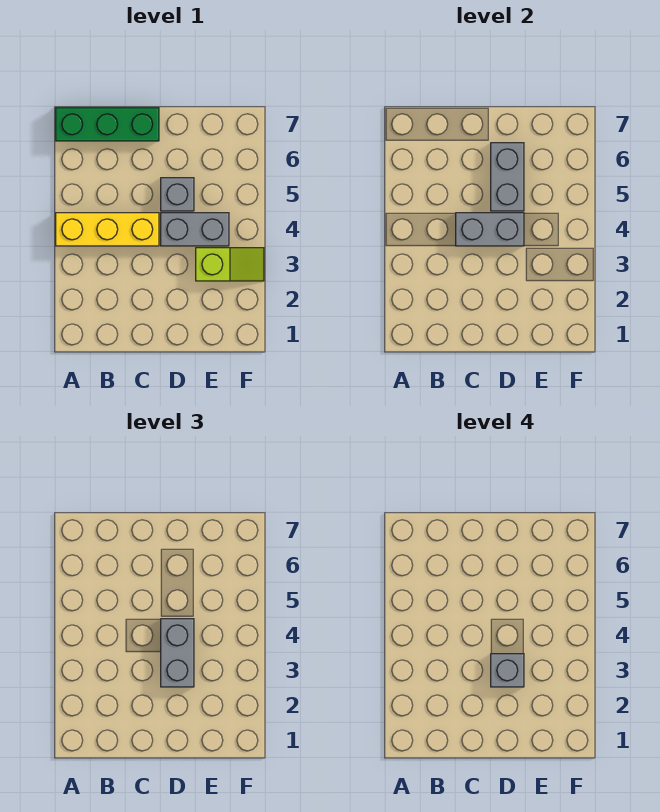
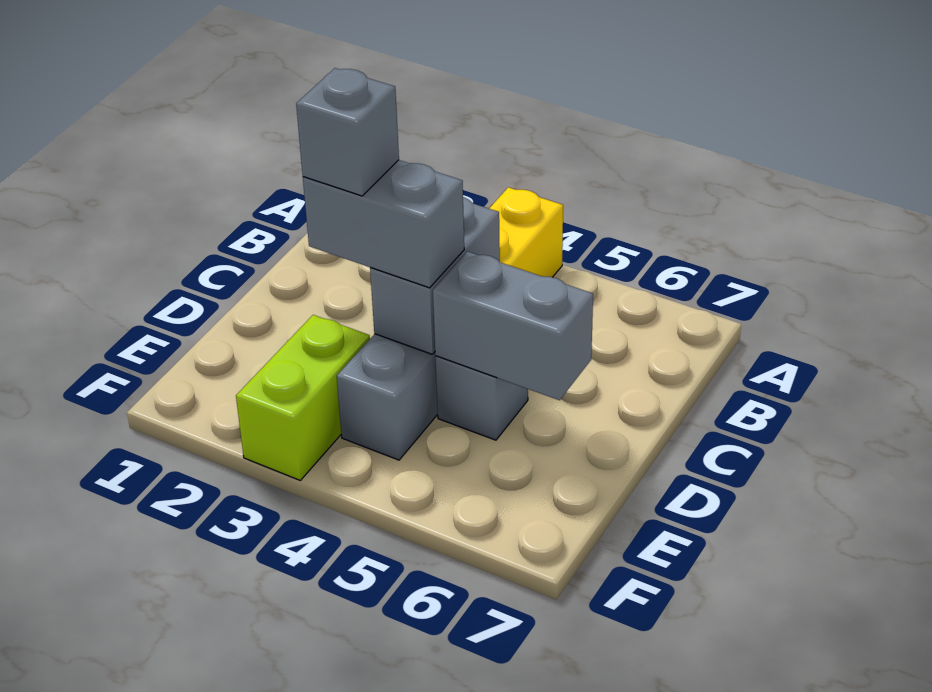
green 1x3 brick [56,108,159,141] -> none
lime 1x2 slope [196,248,264,281] -> lime 1x2 brick [236,315,370,480]

